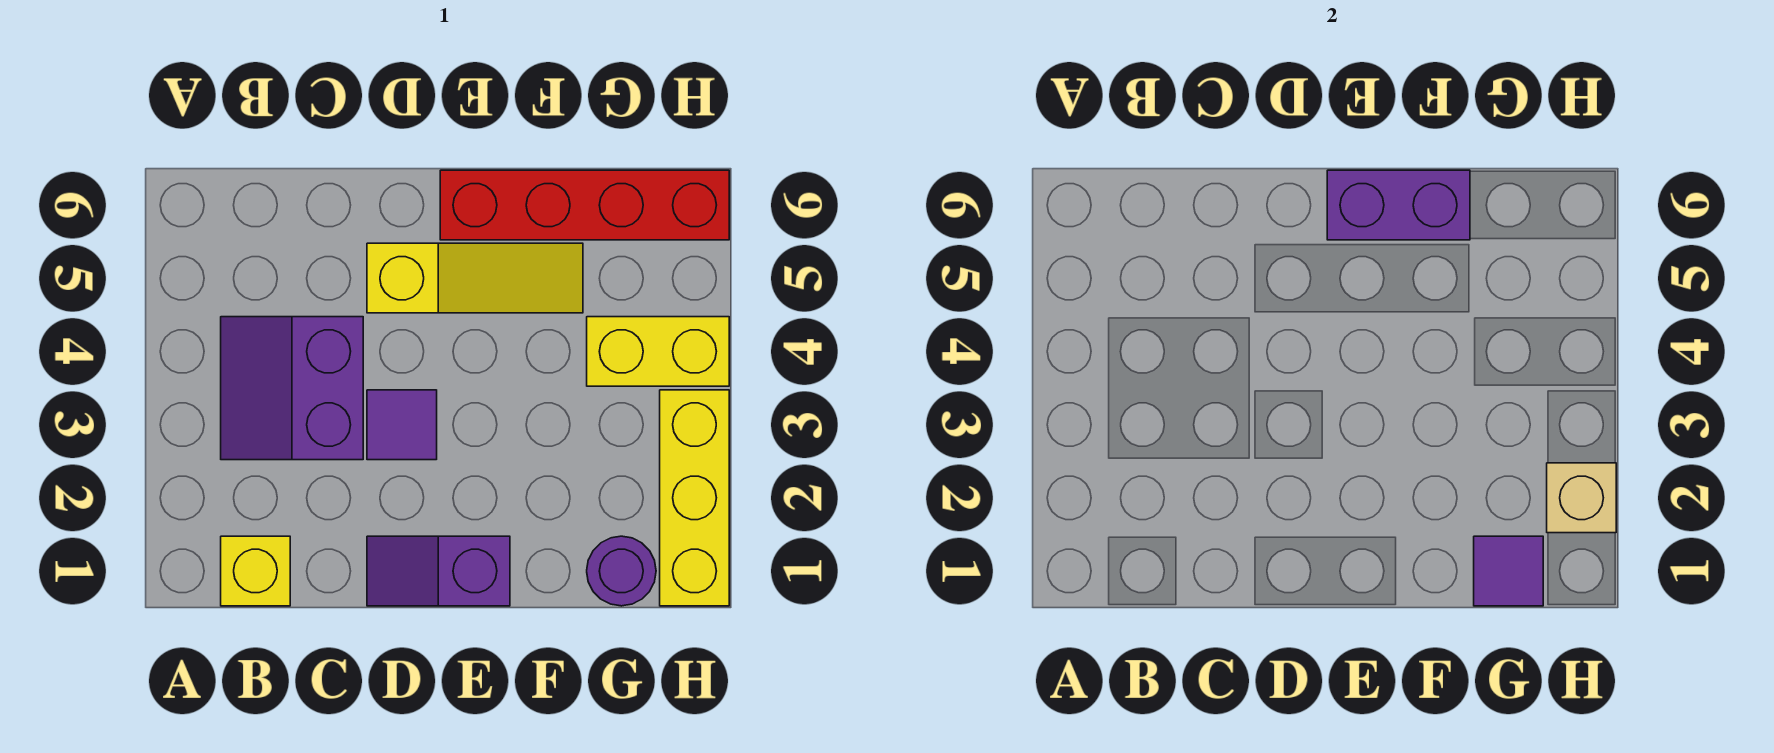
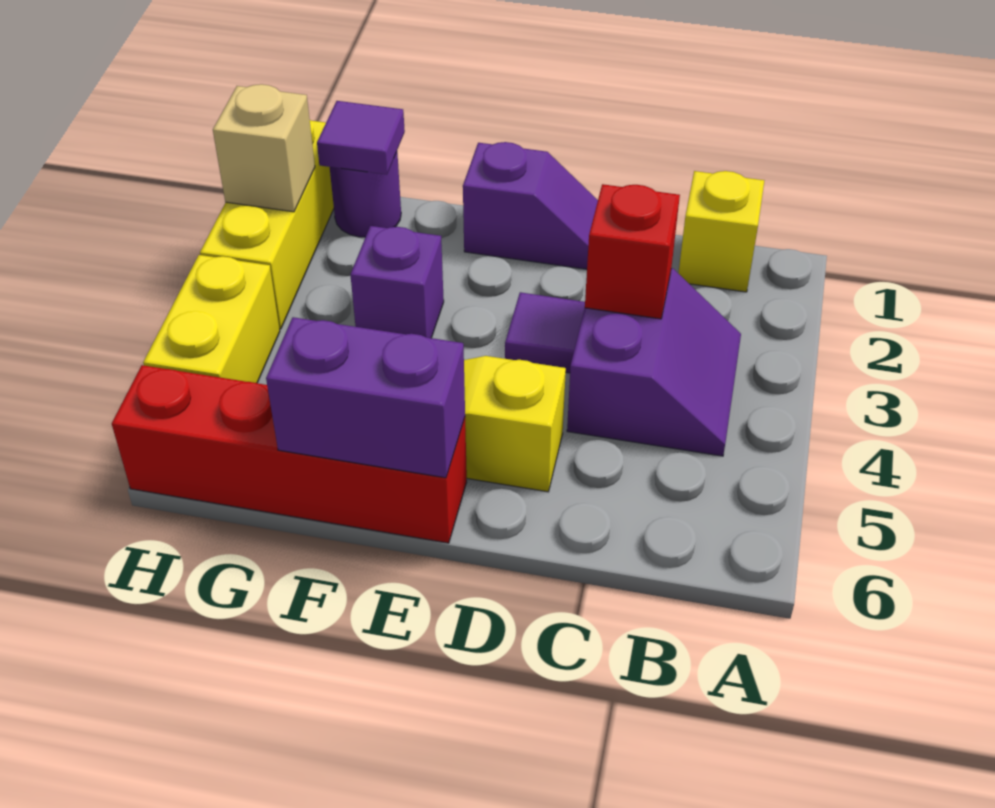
none -> red 1x1 brick [585,184,680,319]
none -> purple 1x1 brick [350,226,444,338]
yellow 1x2 brick [587,317,729,386] -> yellow 1x2 brick turned to [143,255,280,383]

